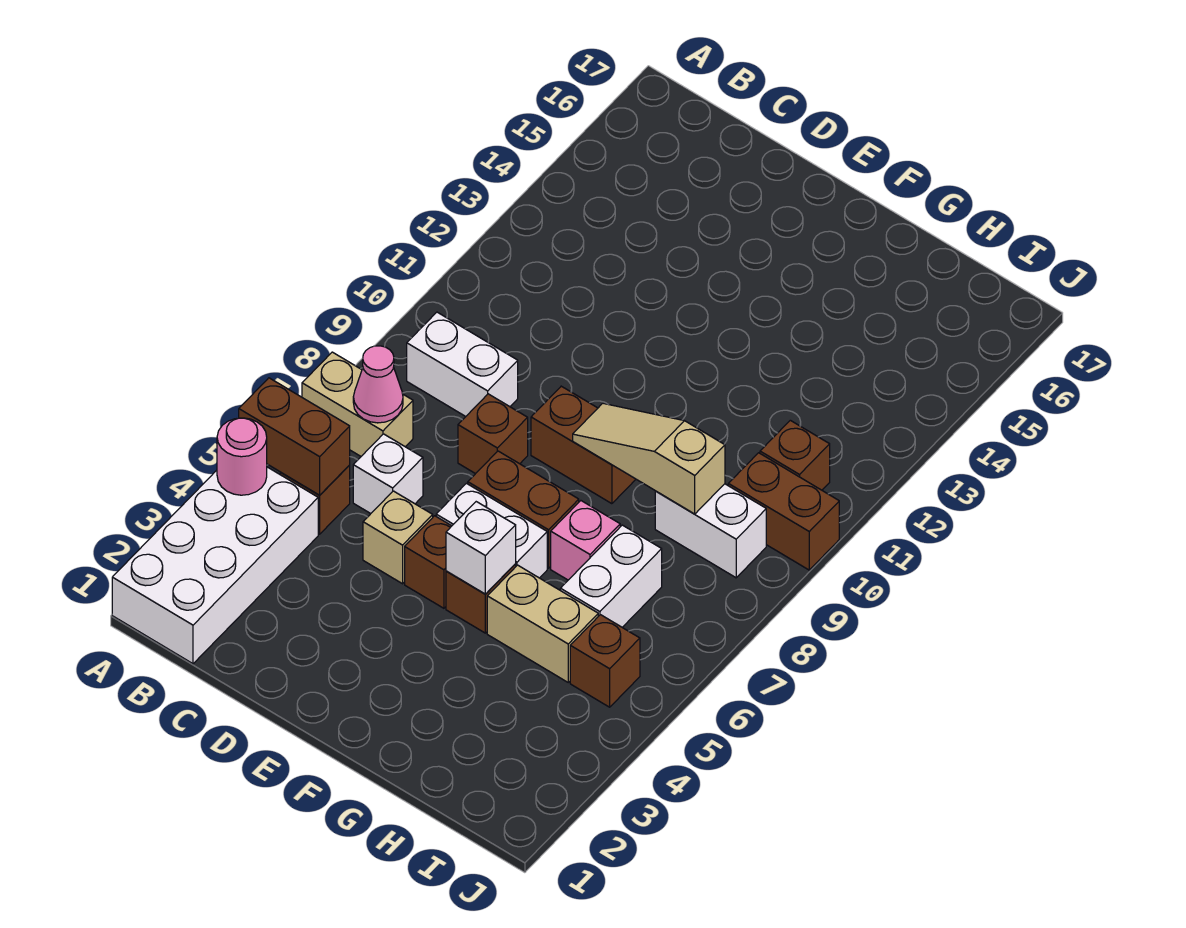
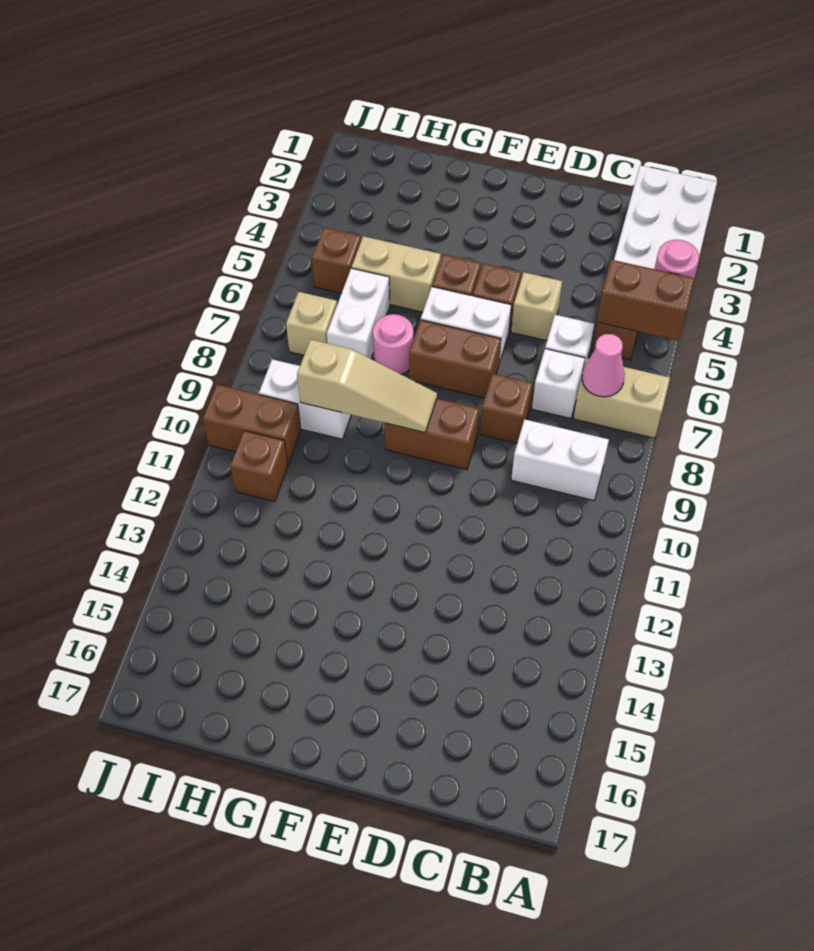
white 1x1 brick [446,502,516,594] -> white 1x1 brick moved to [532,349,585,418]
pink 1x1 brick [551,501,620,580] -> pink 1x1 round brick [373,314,414,375]
none -> tan 1x1 brick [286,292,337,355]

